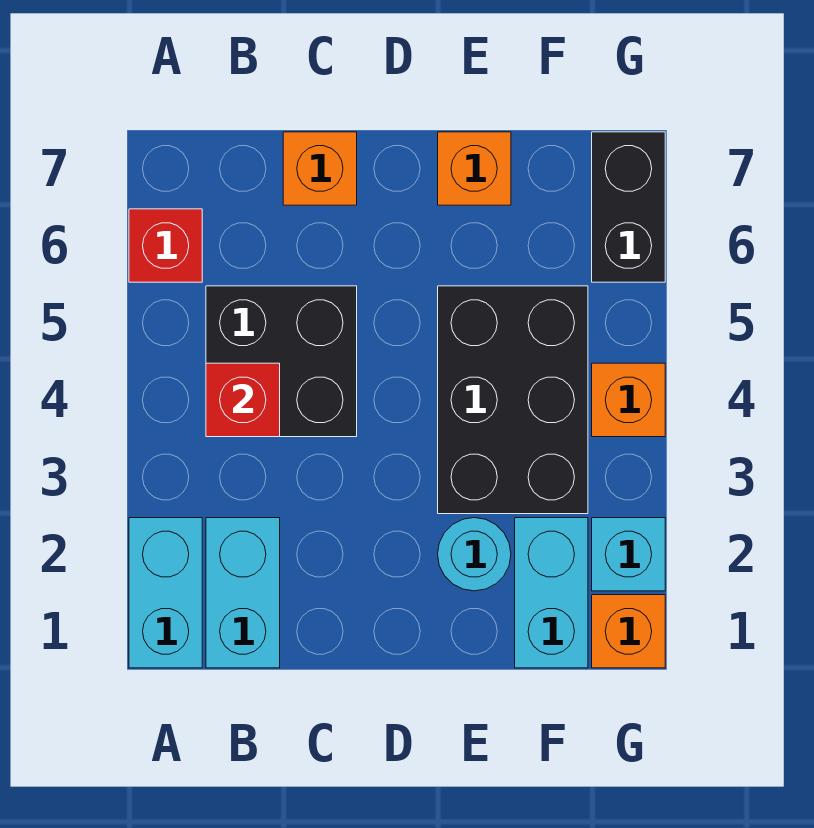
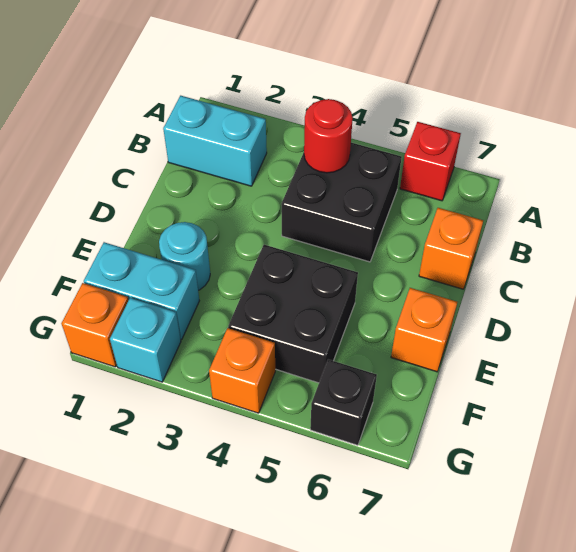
cyan 1x2 brick [129,518,202,668] -> none
red 1x1 brick [206,363,280,437] -> red 1x1 round brick [304,99,353,173]
black 2x3 brick [438,286,588,514] -> black 2x2 brick [228,245,358,383]
black 1x2 brick [592,132,665,282] -> black 1x1 brick [310,359,377,445]

